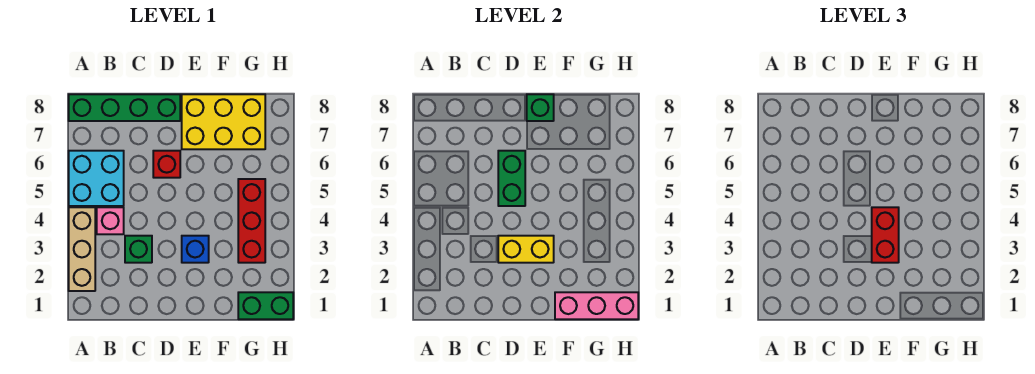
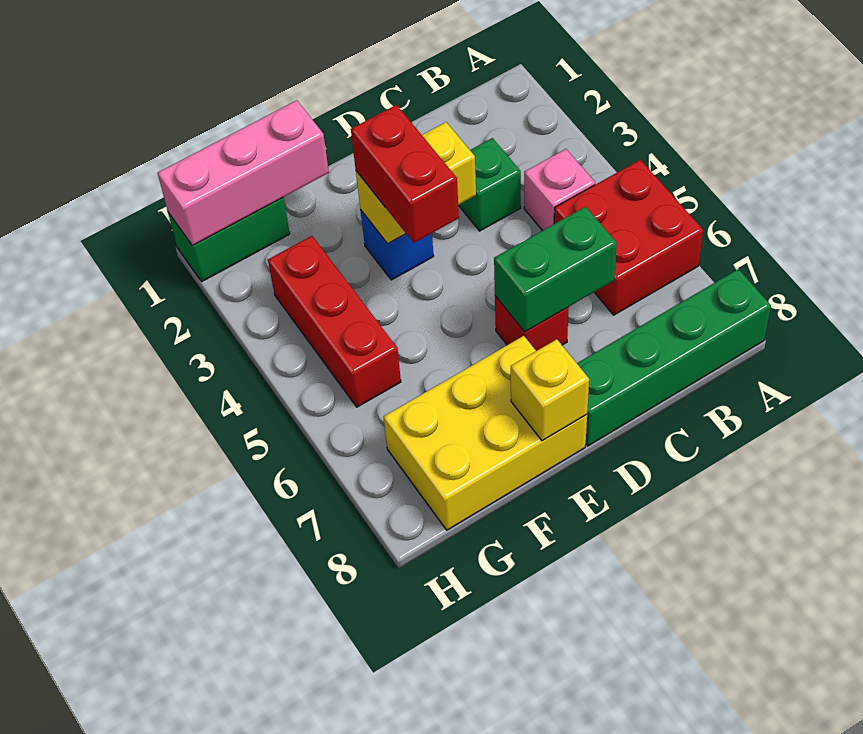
tan 1x3 brick [69,207,95,291] -> none
cyan 2x2 brick [69,151,124,206] -> red 2x2 brick [554,160,703,315]
green 1x2 brick [498,151,525,206] -> green 1x2 brick turned to [494,207,617,332]
green 1x1 brick [527,94,554,121] -> yellow 1x1 brick [511,339,589,441]

